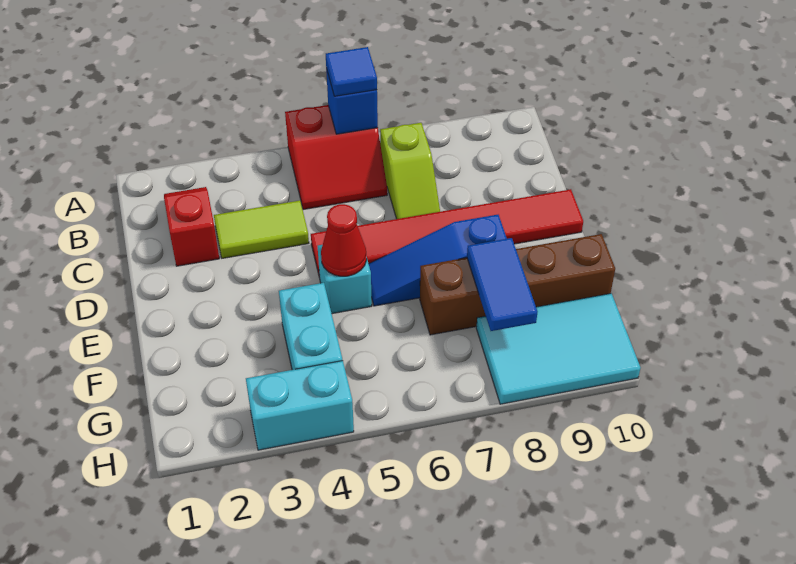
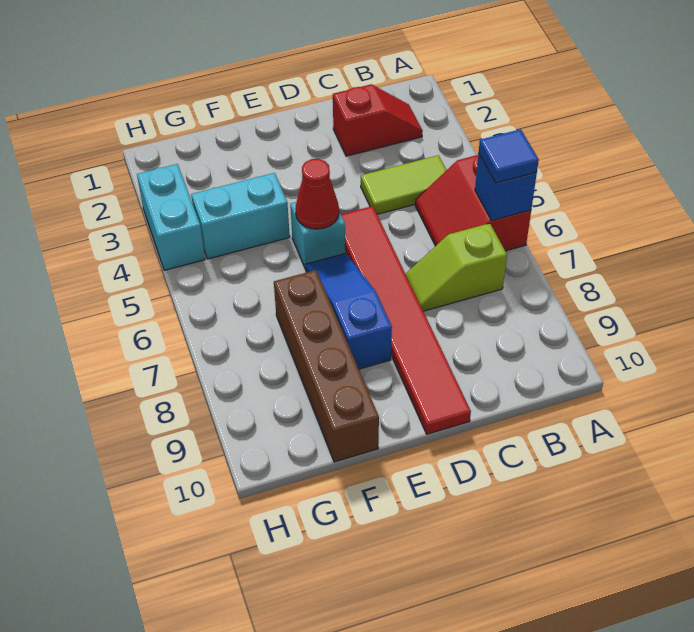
lime 1x2 tile [214,200,309,258] -> lime 1x2 tile turned to [361,155,446,214]
blue 1x2 tile [467,238,537,331] -> none
cyan 2x3 tile [476,293,640,404] -> none

